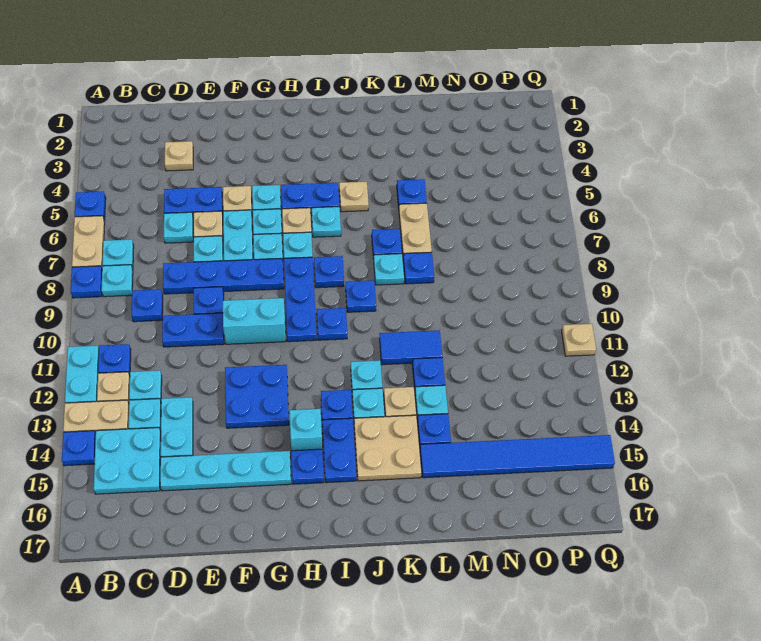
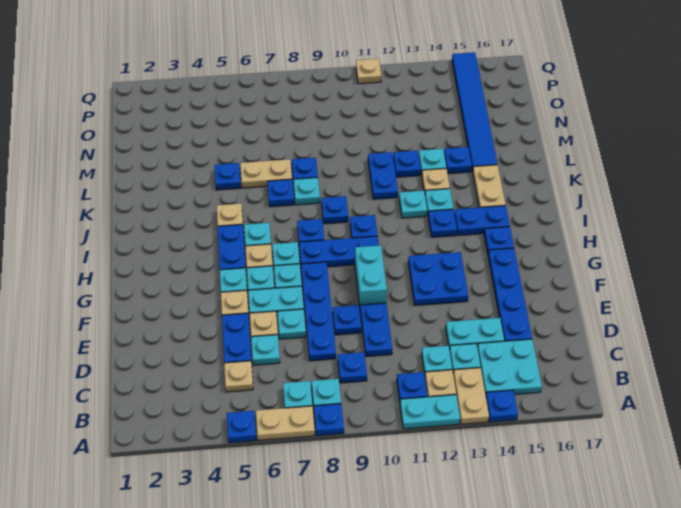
tan 1x1 plate [165,141,193,171] -> tan 1x1 plate moved to [224,361,253,392]
cyan 1x4 plate [160,451,291,491] -> blue 1x4 plate [488,248,532,341]
cyan 1x1 brick [289,409,322,451] -> none
tan 2x2 plate [354,415,422,481] -> tan 1x2 plate [473,165,506,208]
blue 1x2 tile [380,330,442,365] -> blue 1x2 plate [368,152,398,199]

